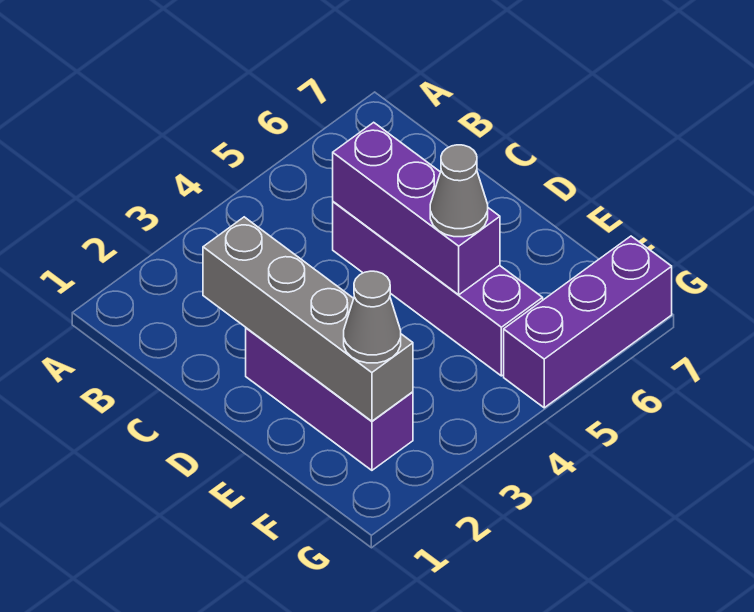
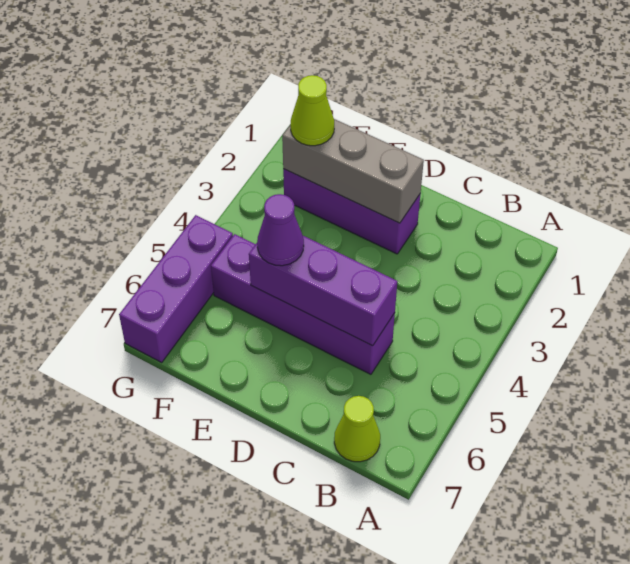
none -> lime 1x1 cone [334,396,380,462]
grey 1x4 brick [203,217,413,421] -> grey 1x3 brick [282,119,424,223]
grey 1x1 cone [430,145,488,237] -> purple 1x1 cone [257,194,304,266]
grey 1x1 cone [344,271,401,363] -> lime 1x1 cone [290,75,334,146]

